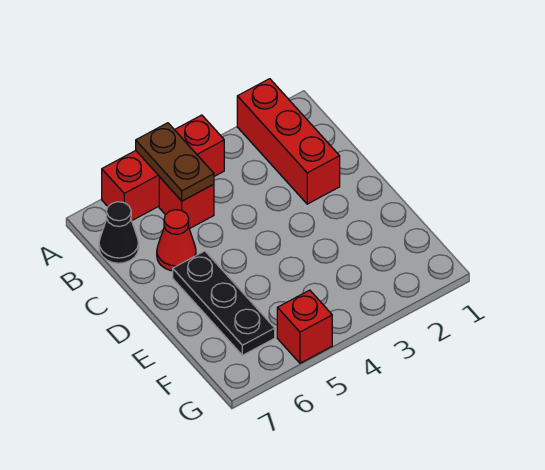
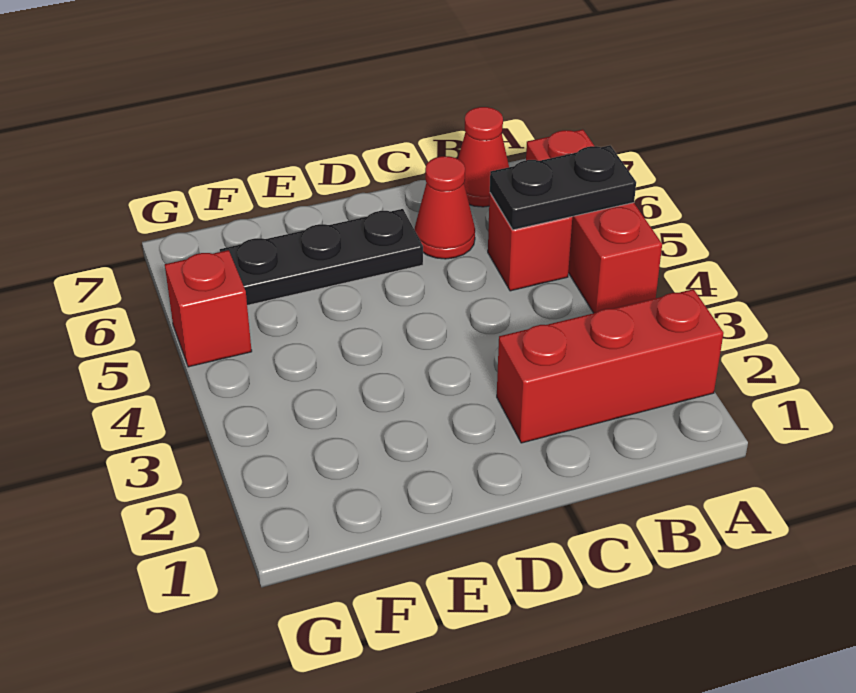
brown 1x2 plate [136,123,214,201] -> black 1x2 plate [490,145,636,230]
black 1x1 cone [99,202,139,263] -> red 1x1 cone [458,107,509,207]

